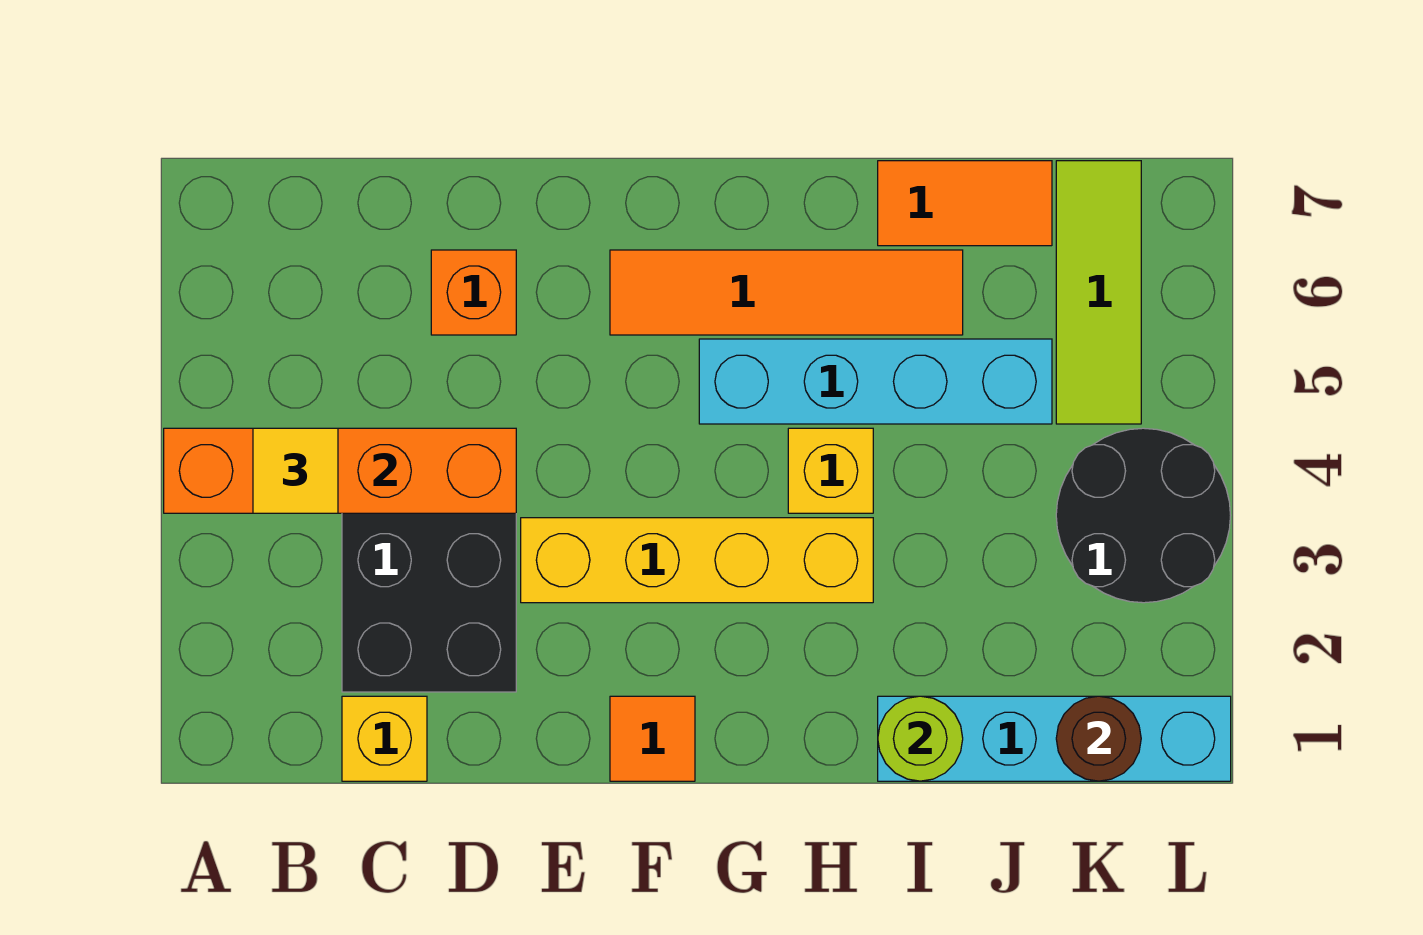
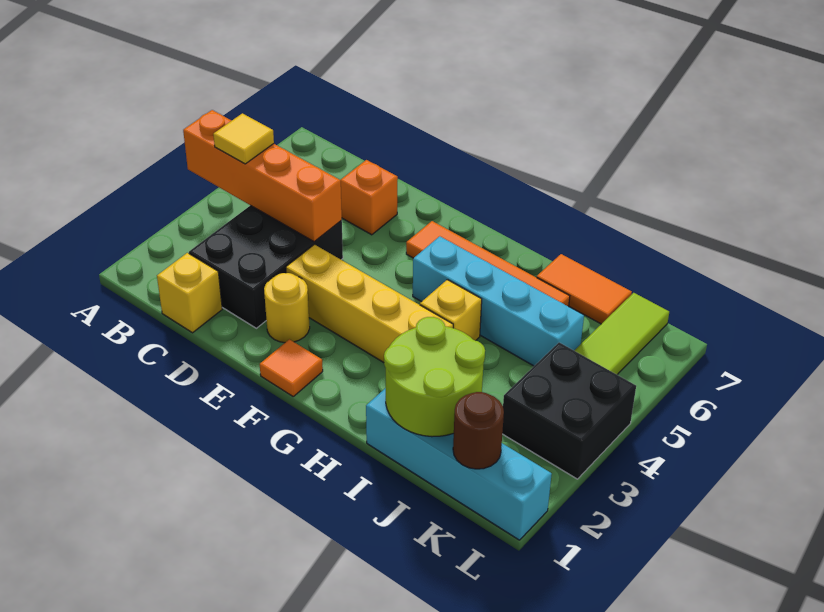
none -> yellow 1x1 round brick [264,273,310,343]
lime 1x1 round brick [878,696,963,781] -> lime 2x2 round brick [384,317,485,437]
black 2x2 round brick [1056,428,1231,603] -> black 2x2 brick [502,342,636,479]

